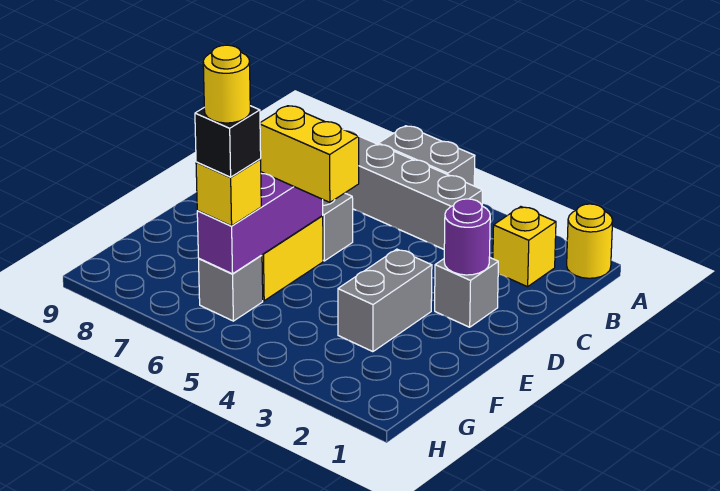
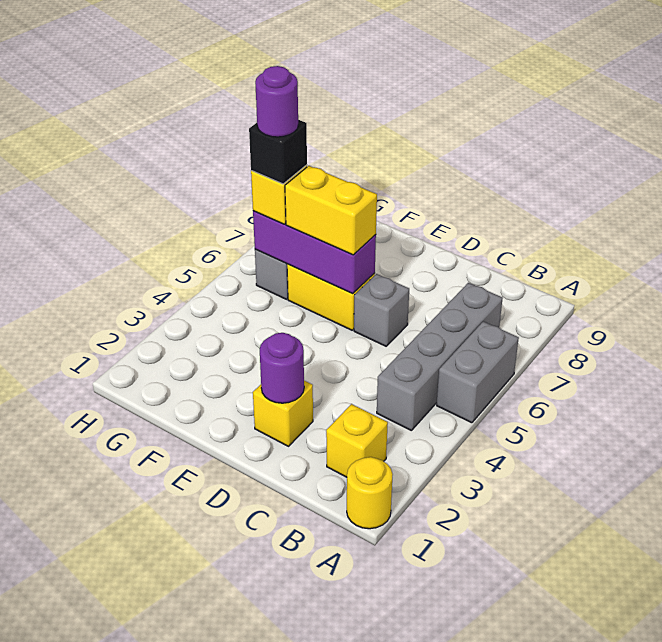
grey 1x1 brick [435,257,498,327] -> yellow 1x1 brick [253,381,313,446]
grey 1x2 brick [338,249,432,352] -> none
yellow 1x2 brick [260,106,359,202] -> yellow 1x2 brick turned to [285,166,377,255]
yellow 1x1 round brick [203,45,250,123] -> purple 1x1 round brick [255,66,298,137]

